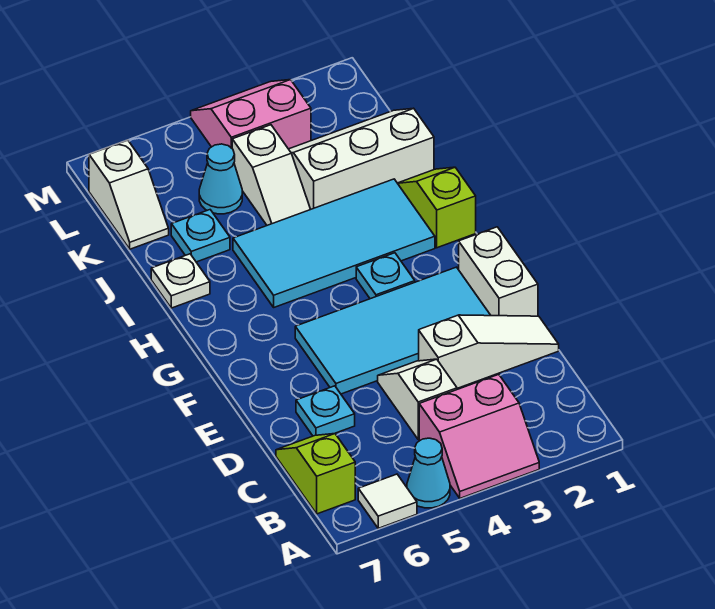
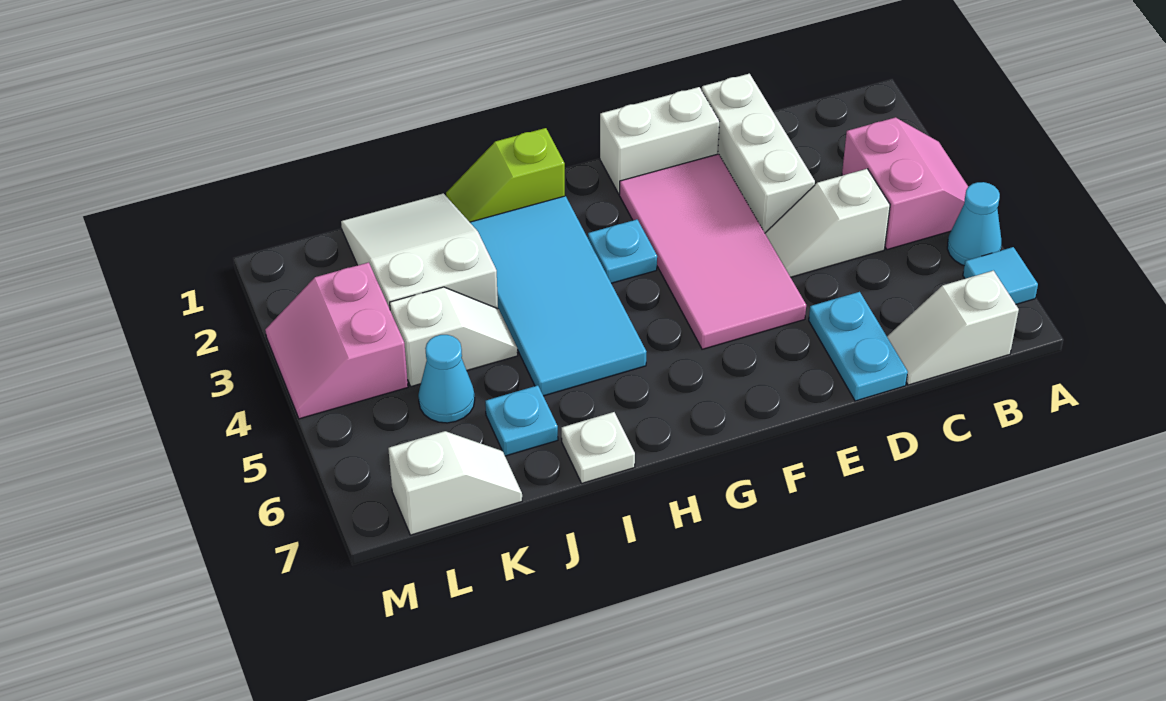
white 1x1 tile [358,474,417,528] -> cyan 1x1 tile [963,247,1038,304]
lime 1x2 slope [276,434,355,514] -> white 1x2 slope [887,271,1019,385]
white 1x3 slope [419,315,559,388] -> white 1x3 brick [702,74,815,233]
cyan 1x1 plate [296,386,355,436] -> cyan 1x2 plate [809,292,908,401]
cyan 2x4 tile [295,267,491,394] -> pink 2x4 tile [619,154,806,349]
white 2x3 slope [289,108,434,209] -> white 2x3 slope turned to [341,193,498,309]

